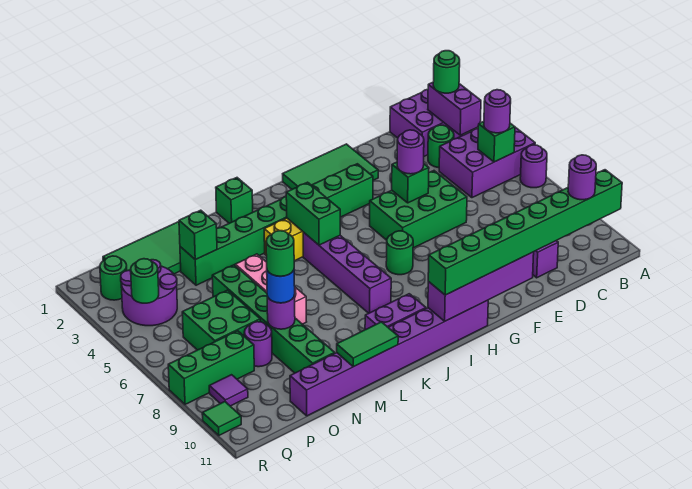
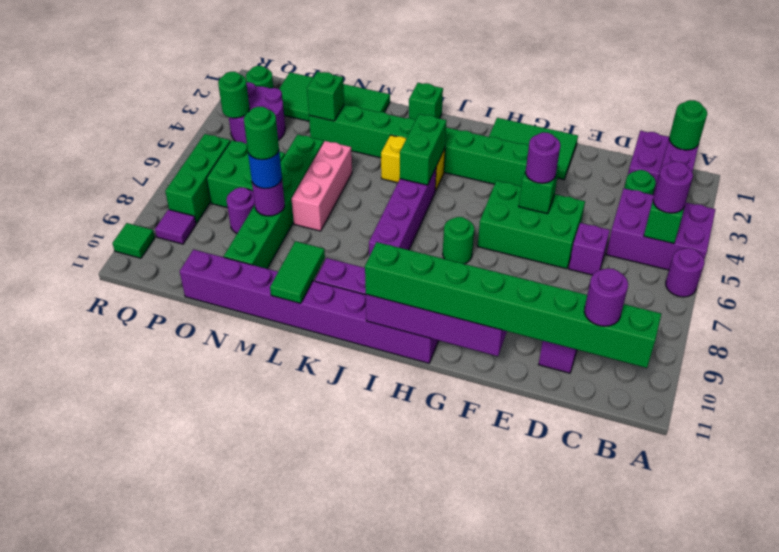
none -> purple 1x1 brick [569,223,610,275]
green 1x2 tile [337,322,398,367] -> green 1x2 tile turned to [270,241,325,303]
green 1x3 brick [168,331,254,404] -> green 1x3 brick turned to [165,134,230,223]

